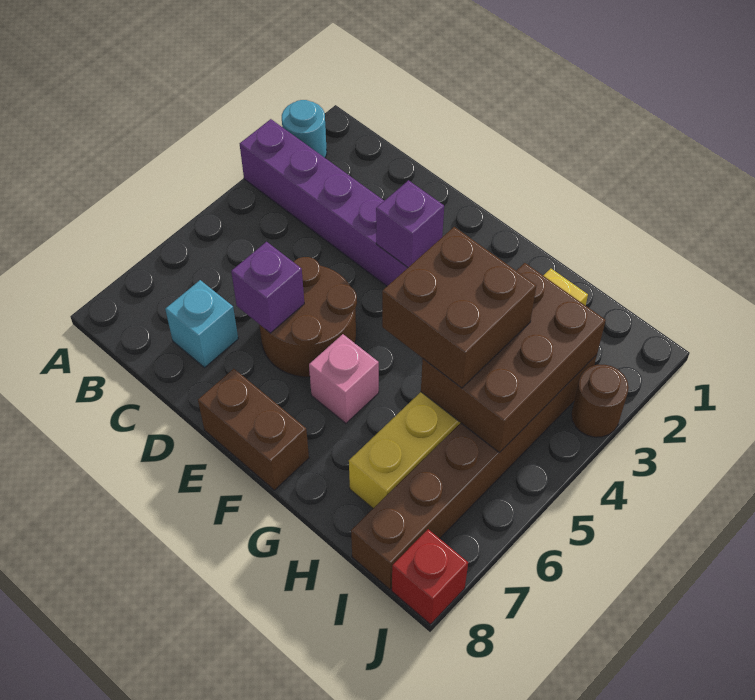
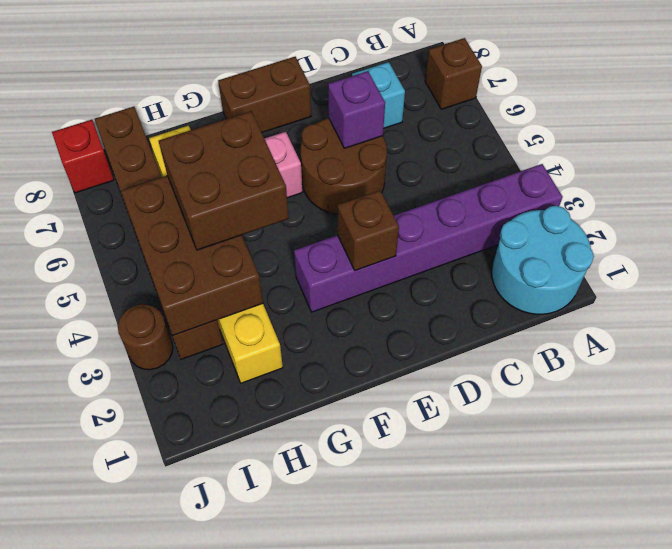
cyan 1x1 round brick [282,100,327,158] -> cyan 2x2 round brick [492,206,594,314]
none -> brown 1x1 brick [425,38,482,109]
purple 1x1 brick [376,180,444,267] -> brown 1x1 brick [337,190,399,271]

